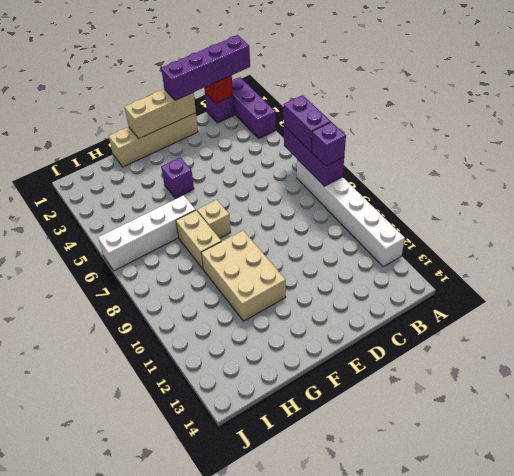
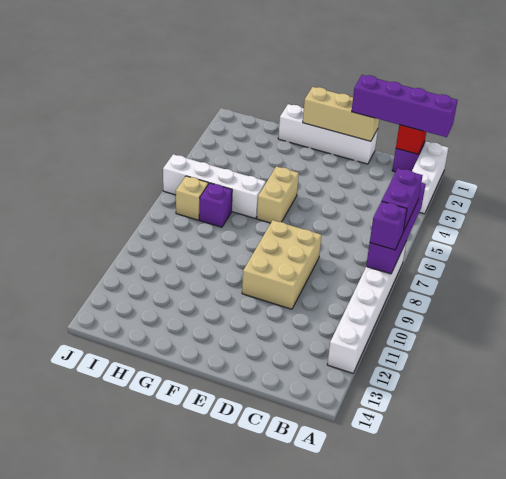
purple 1x3 brick [232,77,276,138] -> white 1x3 brick [412,142,448,214]
purple 1x3 brick [284,126,344,186] -> purple 1x4 brick [366,183,426,274]
tan 1x4 brick [109,113,198,167] -> white 1x4 brick [278,104,378,164]
purple 1x1 brick [161,157,194,198] -> purple 1x1 brick moved to [199,183,232,227]
tan 1x1 brick [197,200,231,238] -> tan 1x1 brick moved to [176,176,208,220]
tan 2x3 brick [201,231,286,321] -> tan 2x3 brick moved to [242,220,321,309]
tan 1x2 brick [176,210,221,270] -> tan 1x2 brick moved to [257,166,299,223]

